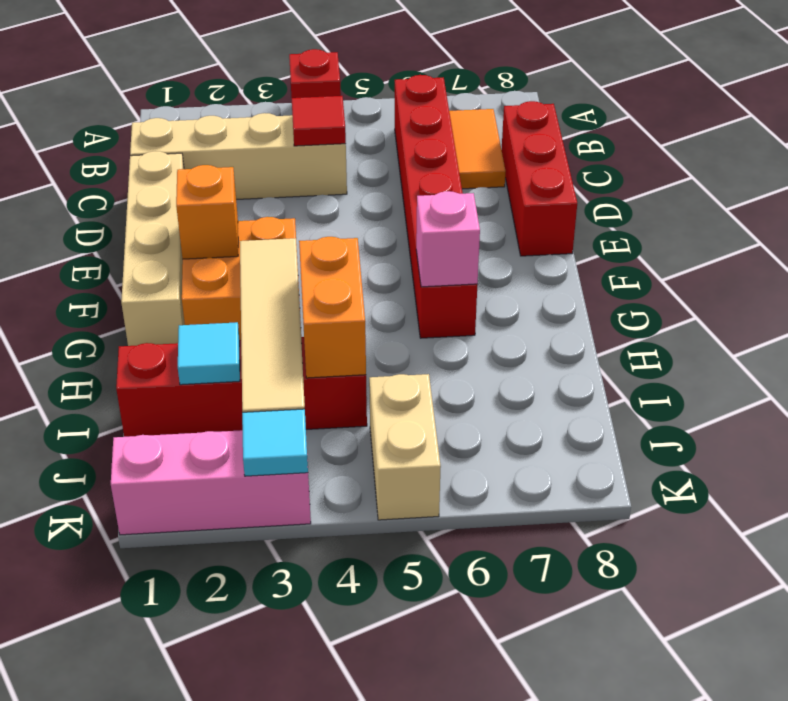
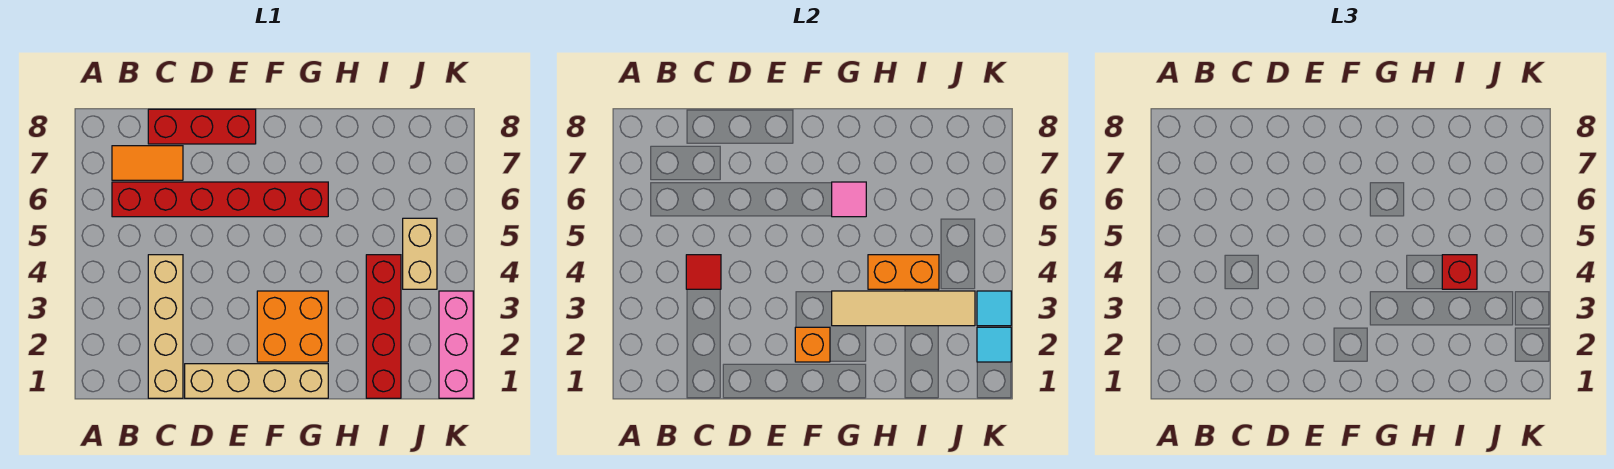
red 1x1 brick [289,49,341,98] -> red 1x1 brick moved to [1442,255,1477,289]
pink 1x1 brick [416,191,480,287] -> pink 1x1 tile [832,182,866,217]
cyan 1x1 tile [178,322,240,385] -> cyan 1x1 tile moved to [977,327,1011,362]
tan 1x2 brick [369,374,441,520] -> tan 1x2 brick turned to [403,218,437,289]

